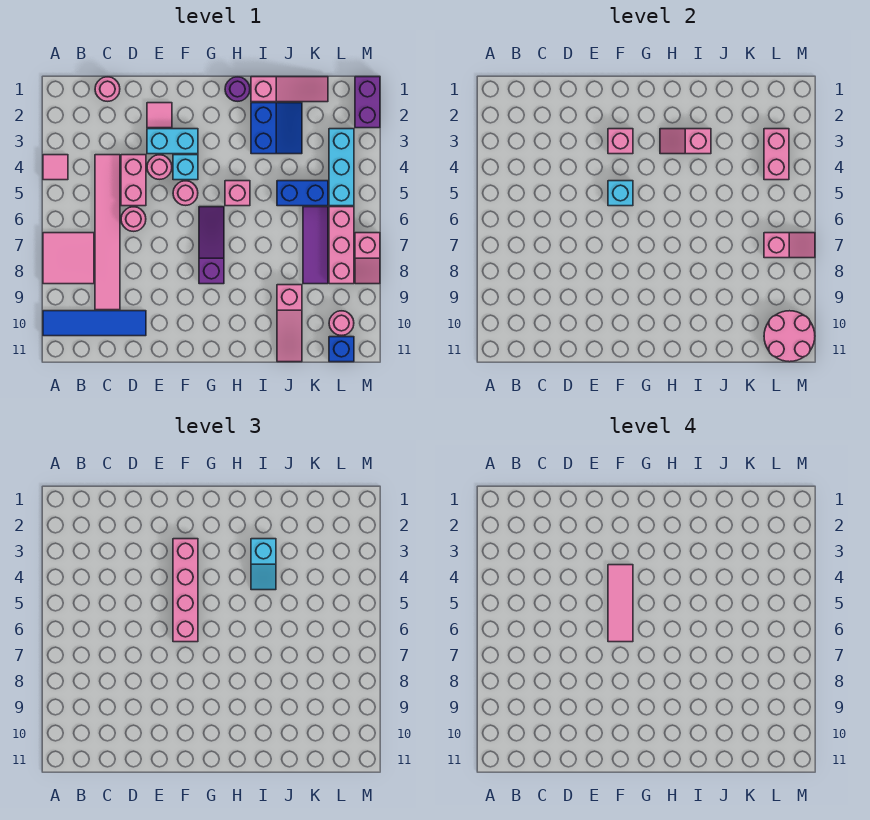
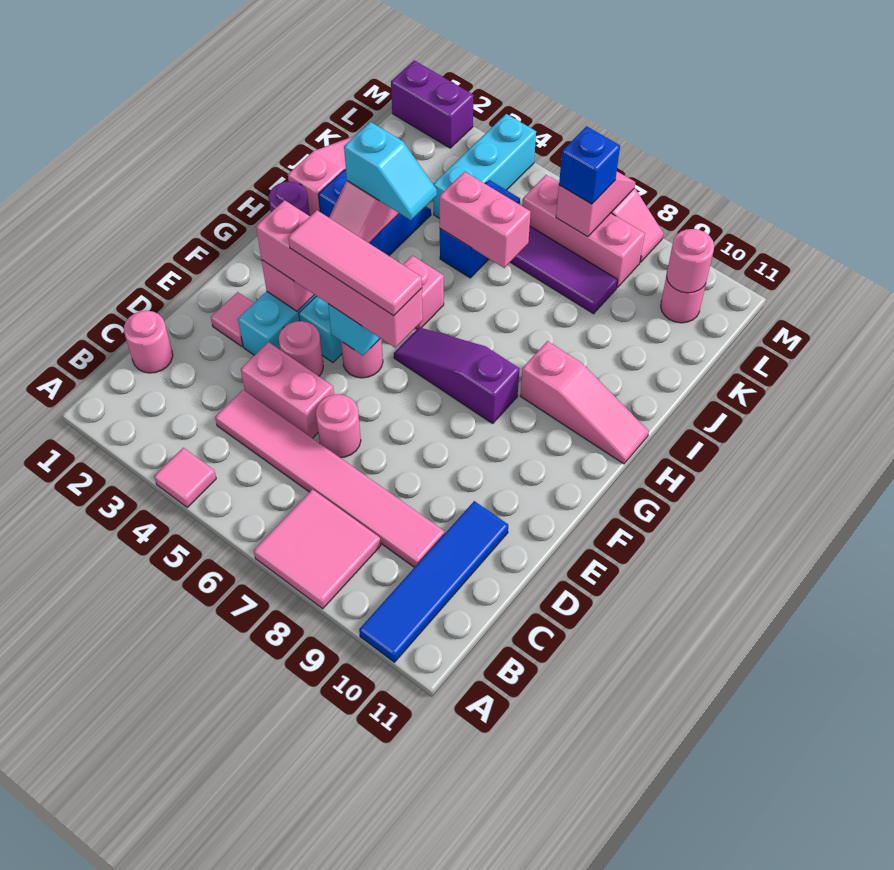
pink 1x3 slope [277,285,302,362] -> pink 1x3 slope moved to [520,341,649,464]
cyan 1x3 brick [329,129,354,206] -> cyan 1x3 brick turned to [433,114,536,218]
pink 1x2 brick [764,129,789,180] -> pink 1x2 brick moved to [440,172,531,268]
pink 2x2 round brick [764,311,815,362] -> pink 1x1 round brick [666,229,714,293]
blue 1x1 brick [329,337,354,362] -> blue 1x1 brick moved to [559,126,620,204]

